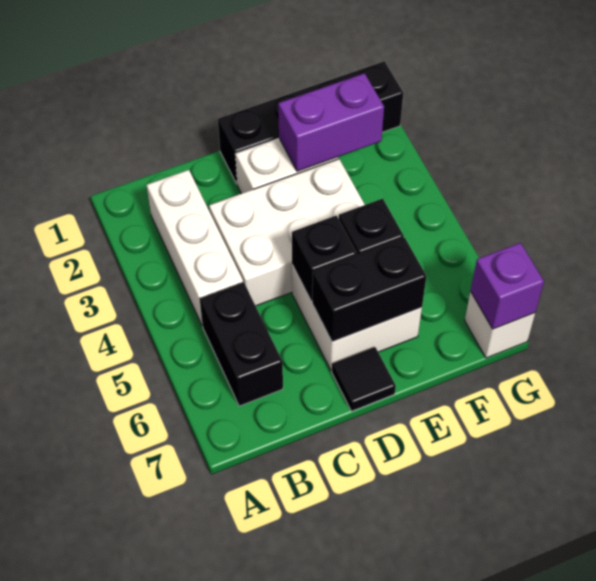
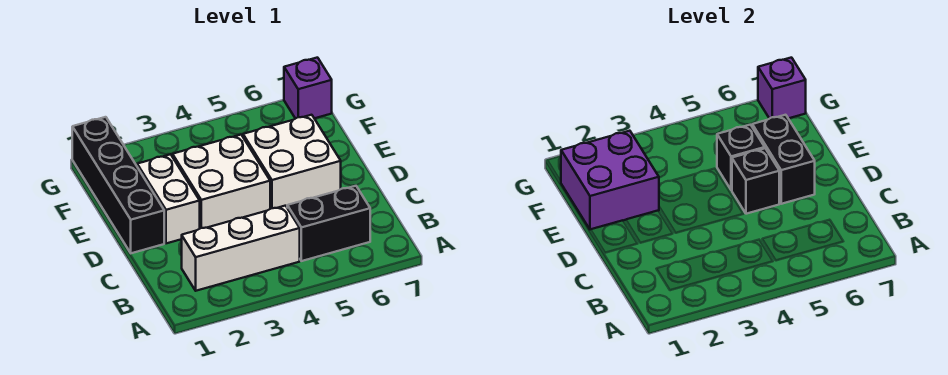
white 2x3 brick [209,159,365,306] -> white 2x2 brick [173,135,270,228]
black 1x1 tile [332,347,396,411] -> none
purple 1x2 brick [278,73,384,171] -> purple 2x2 brick [561,131,659,230]
white 1x1 brick [465,292,535,358] -> purple 1x1 brick [284,58,332,119]

